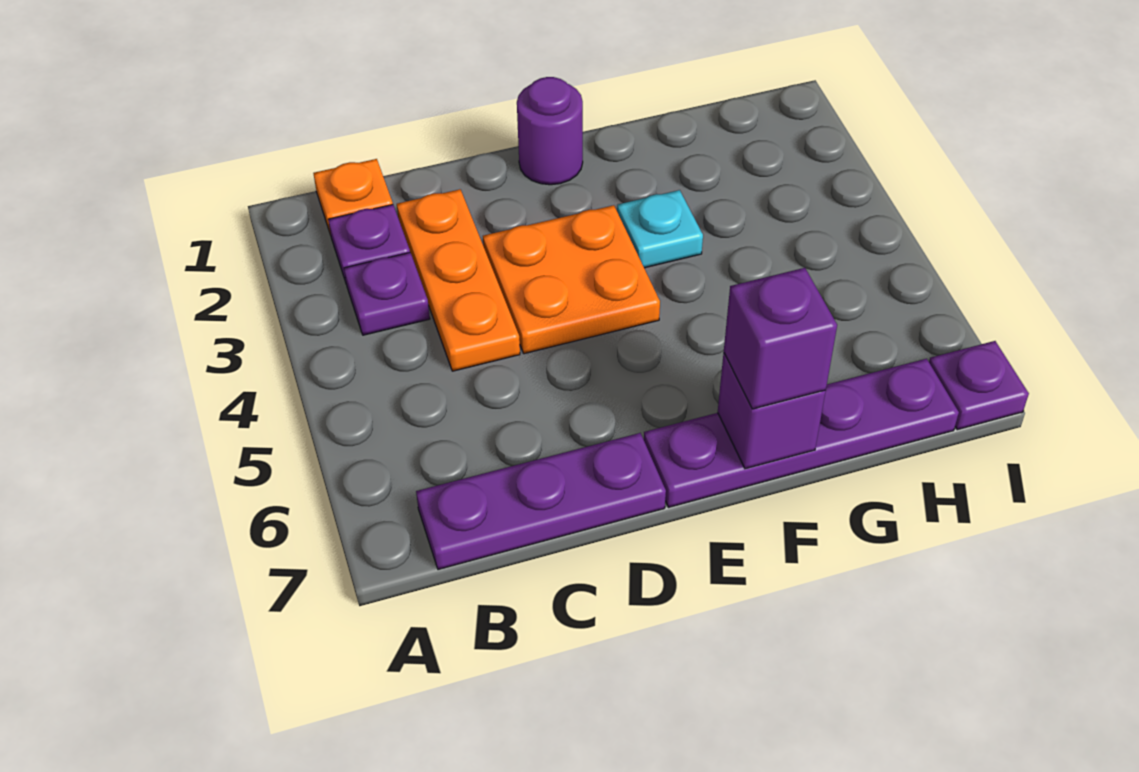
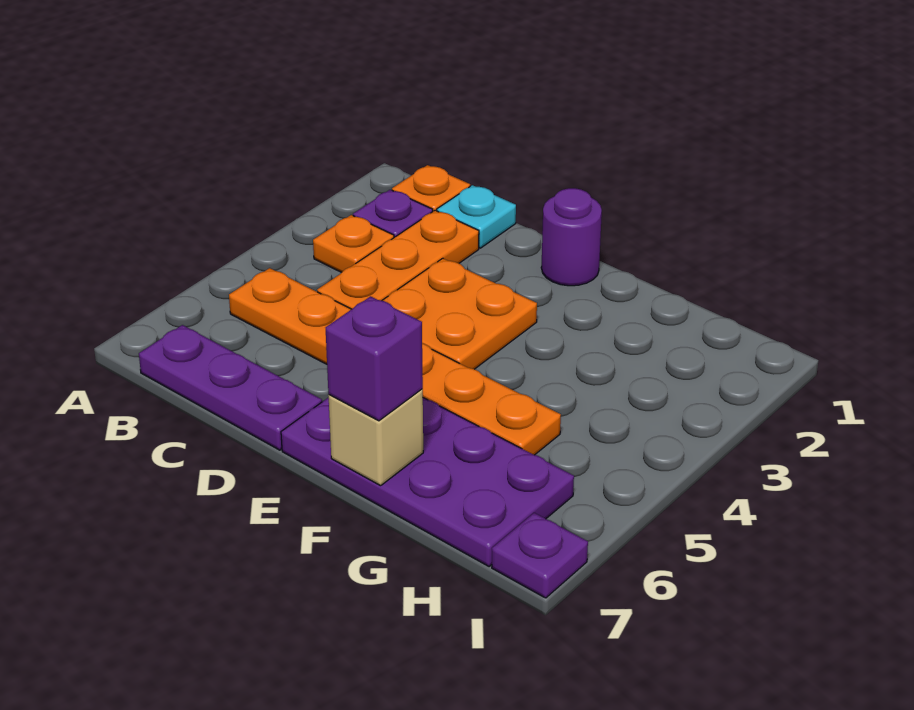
purple 1x1 plate [344,253,430,335] -> orange 1x1 plate [313,215,394,272]
none -> orange 1x6 plate [229,268,561,455]
purple 1x4 plate [644,359,959,508] -> purple 2x4 plate [281,397,574,567]
cyan 1x1 plate [617,190,703,268] -> cyan 1x1 plate moved to [437,185,516,248]
purple 1x1 brick [718,353,826,469] -> tan 1x1 brick [329,389,423,486]

